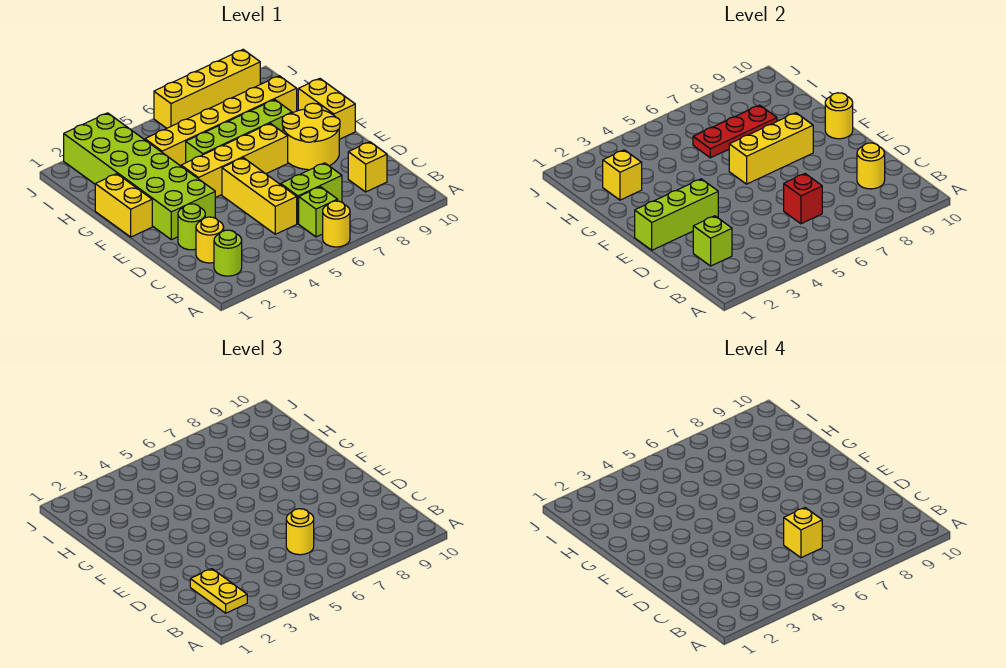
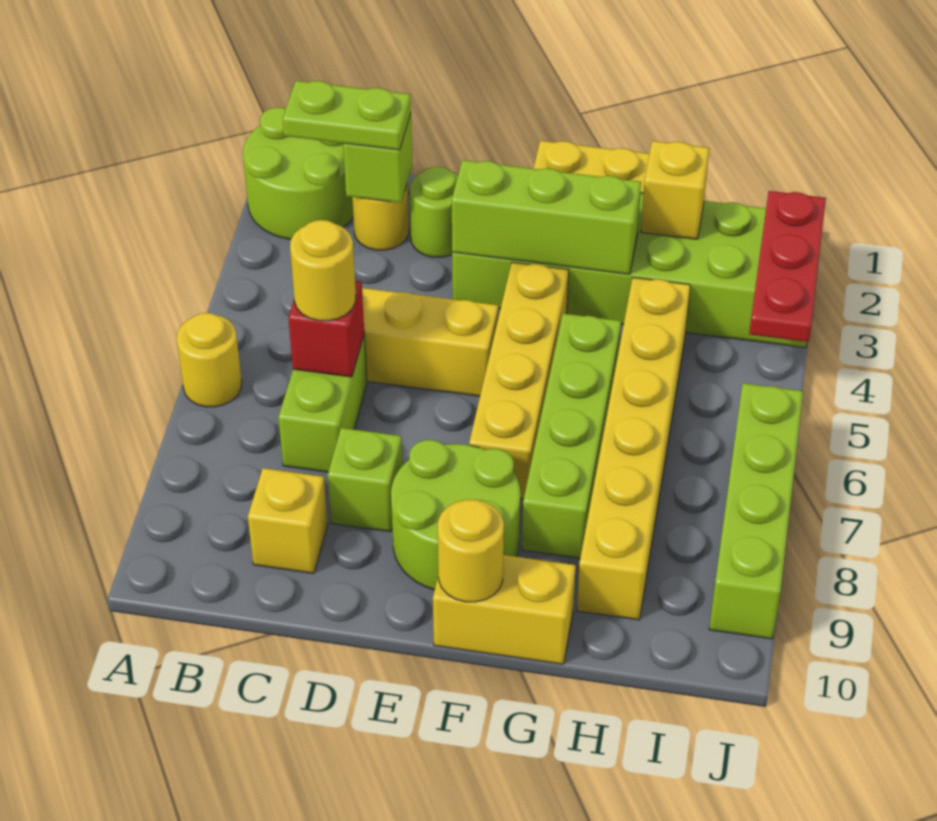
lime 1x1 round brick [214,230,242,276] -> lime 2x2 round brick [243,107,353,239]
yellow 1x2 plate [190,569,247,613] -> lime 1x2 plate [283,81,411,150]
lime 1x1 brick [299,187,338,237] -> lime 1x1 brick moved to [328,428,403,532]
yellow 1x1 brick [784,508,822,558] -> none
yellow 1x1 round brick [857,143,885,189] -> none
lime 1x3 brick [635,179,718,250] -> lime 1x3 brick turned to [452,160,641,274]
yellow 2x2 round brick [282,103,340,170] -> lime 2x2 round brick [391,440,521,590]
yellow 1x3 brick [729,113,813,184] -> none
red 1x3 plate [693,105,777,158] -> red 1x3 plate moved to [749,191,826,342]
yellow 1x4 brick [154,50,260,128] -> lime 1x4 brick [709,383,803,639]

